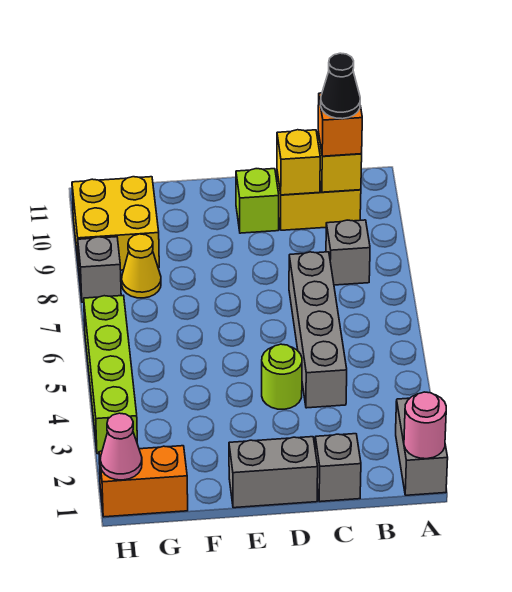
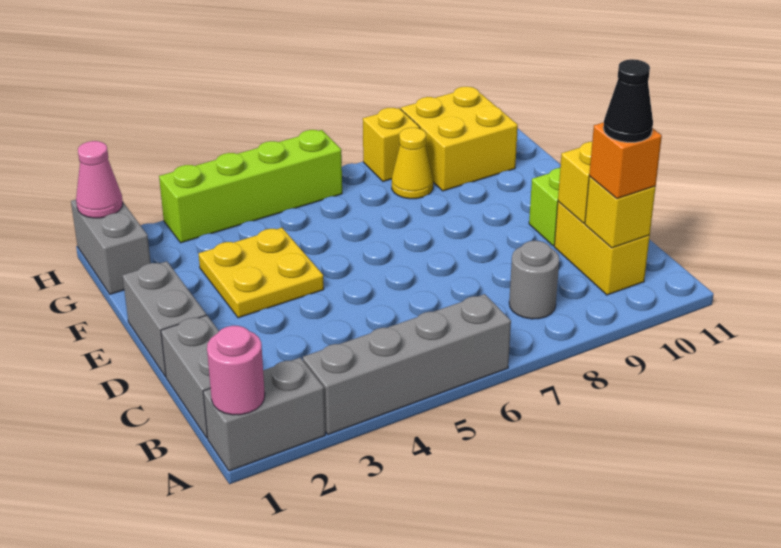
grey 1x1 brick [326,220,370,285] -> grey 1x1 round brick [509,241,559,319]
grey 1x1 brick [315,434,361,502] -> grey 1x2 brick [161,315,219,438]
grey 1x4 brick [289,252,347,408] -> grey 1x4 brick moved to [303,294,511,435]
lime 1x1 round brick [262,344,302,409] -> none
none -> yellow 2x2 plate [199,228,324,318]
orange 1x2 brick [99,446,188,517] -> grey 1x2 brick [71,200,151,294]
grey 1x1 brick [78,237,121,302] -> yellow 1x1 brick [363,108,420,182]

